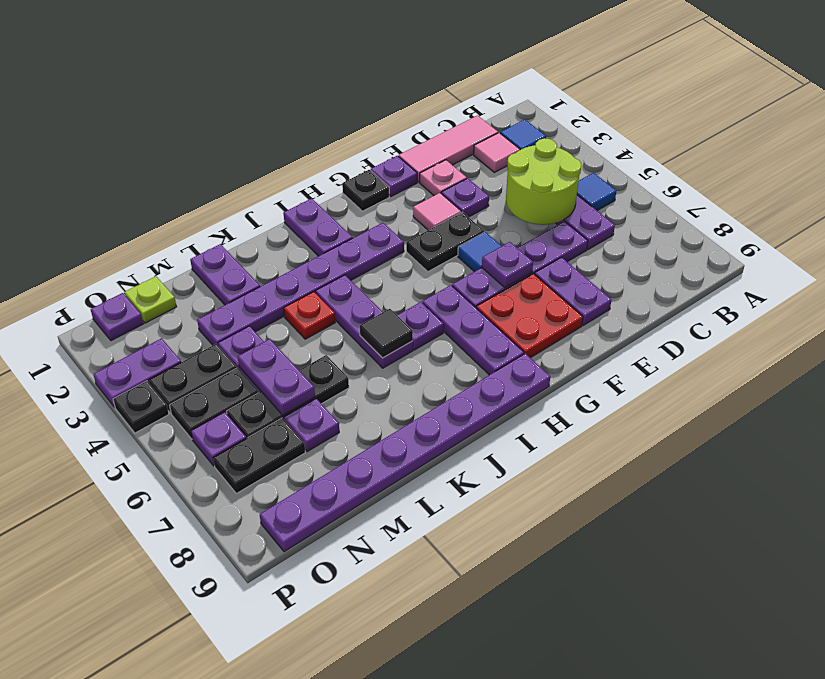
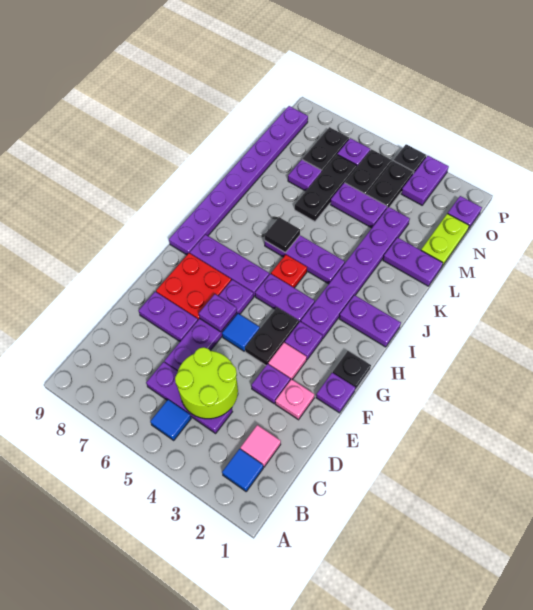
pink 1x3 tile [399,116,498,182] -> none
purple 1x1 plate [397,302,444,350] -> purple 1x1 plate moved to [285,322,322,360]
red 1x1 plate [284,292,335,339] -> red 1x1 plate moved to [271,255,307,288]
purple 1x2 plate [238,339,315,415] -> purple 1x2 plate moved to [255,274,315,322]
lime 1x1 plate [125,276,176,323] -> lime 1x2 plate [421,214,469,266]

